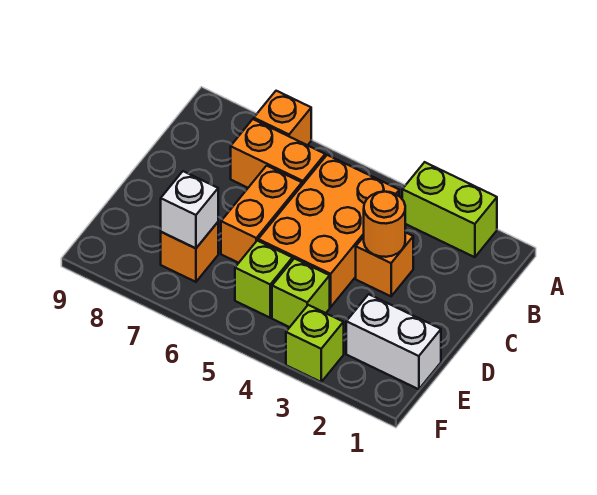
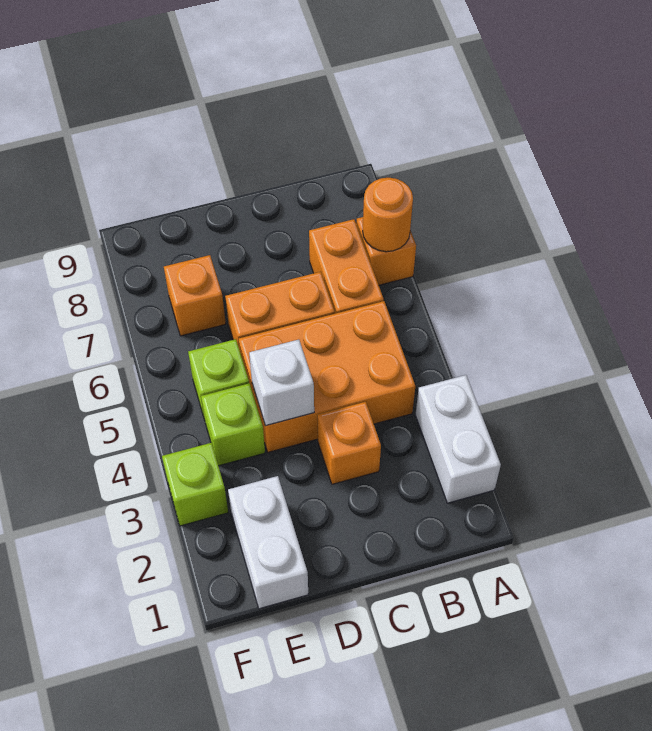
lime 1x2 brick [402,162,497,257] -> white 1x2 brick [415,375,501,503]
orange 1x1 round brick [364,192,405,257] -> orange 1x1 round brick moved to [363,178,413,252]
white 1x1 brick [161,171,218,248] -> white 1x1 brick moved to [249,340,314,426]

